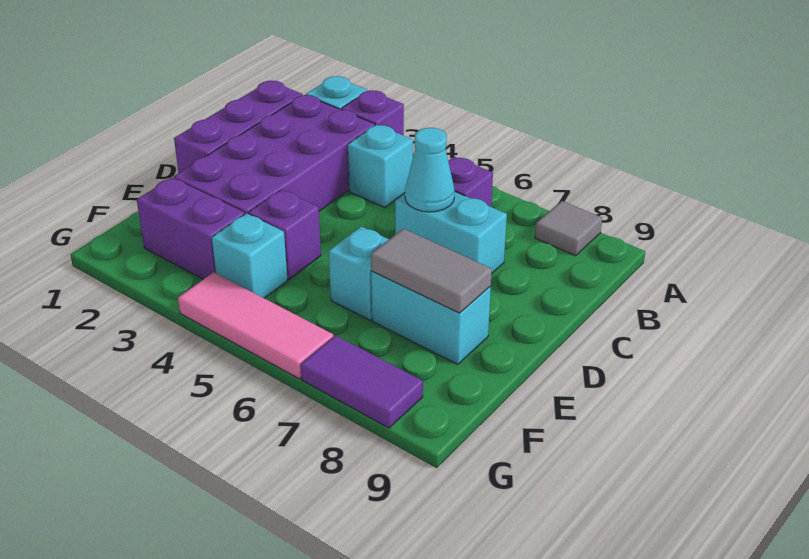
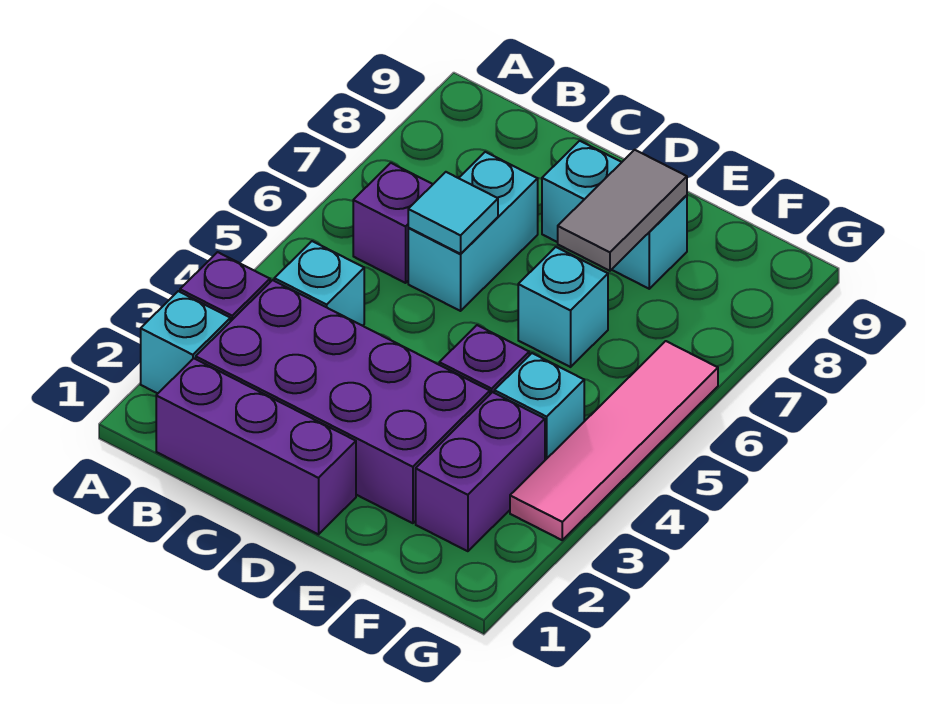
grey 1x1 tile [535,201,602,256] -> none
cyan 1x1 cone [405,128,455,212] -> cyan 1x1 tile [408,172,498,254]
cyan 1x2 brick [371,271,491,365] -> cyan 1x2 brick turned to [542,141,687,289]
pink 1x3 tile [178,272,333,379] -> pink 1x4 tile [510,341,718,540]
purple 1x2 tile [301,335,423,428] -> none

